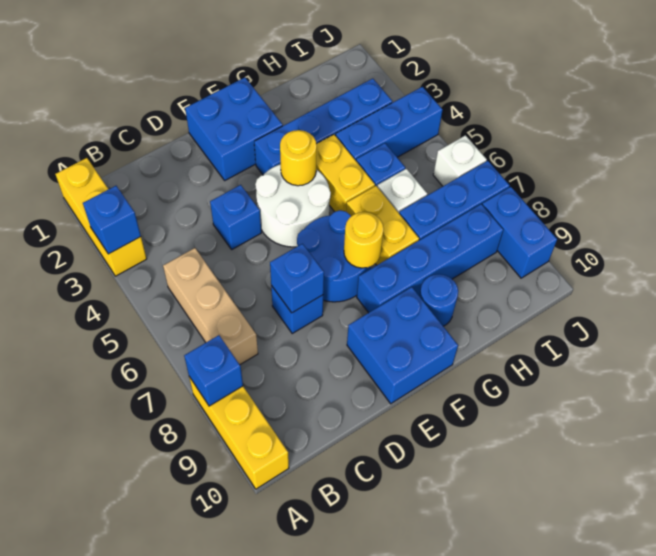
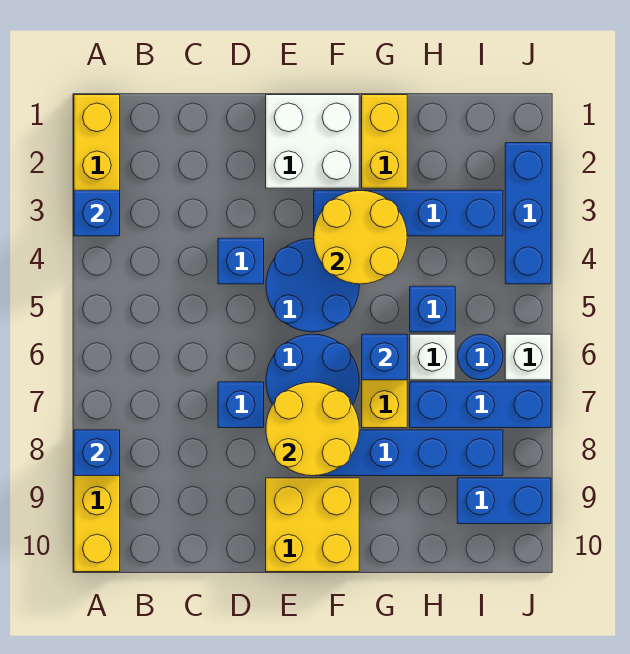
tan 1x3 brick [163,248,258,364] -> none
blue 1x1 brick [270,244,324,313] -> blue 1x1 brick moved to [362,334,407,380]
blue 2x2 brick [185,78,283,180] -> white 2x2 brick [266,95,359,188]
white 2x2 round brick [255,164,331,247] -> blue 2x2 round brick [266,238,359,332]
blue 2x2 brick [347,287,458,404] -> yellow 2x2 brick [266,478,359,572]
yellow 1x1 round brick [280,130,317,186] -> yellow 2x2 round brick [314,190,407,284]
yellow 1x1 round brick [344,212,384,268] -> yellow 2x2 round brick [266,382,359,476]
yellow 1x2 brick [316,135,375,212] -> yellow 1x2 brick moved to [362,95,407,188]
blue 1x1 round brick [420,274,458,326] -> blue 1x1 round brick moved to [458,334,503,380]
blue 1x3 brick [335,87,442,160] -> blue 1x3 brick turned to [505,143,551,284]
blue 1x2 brick [482,187,557,278] -> blue 1x2 brick turned to [457,478,551,524]

